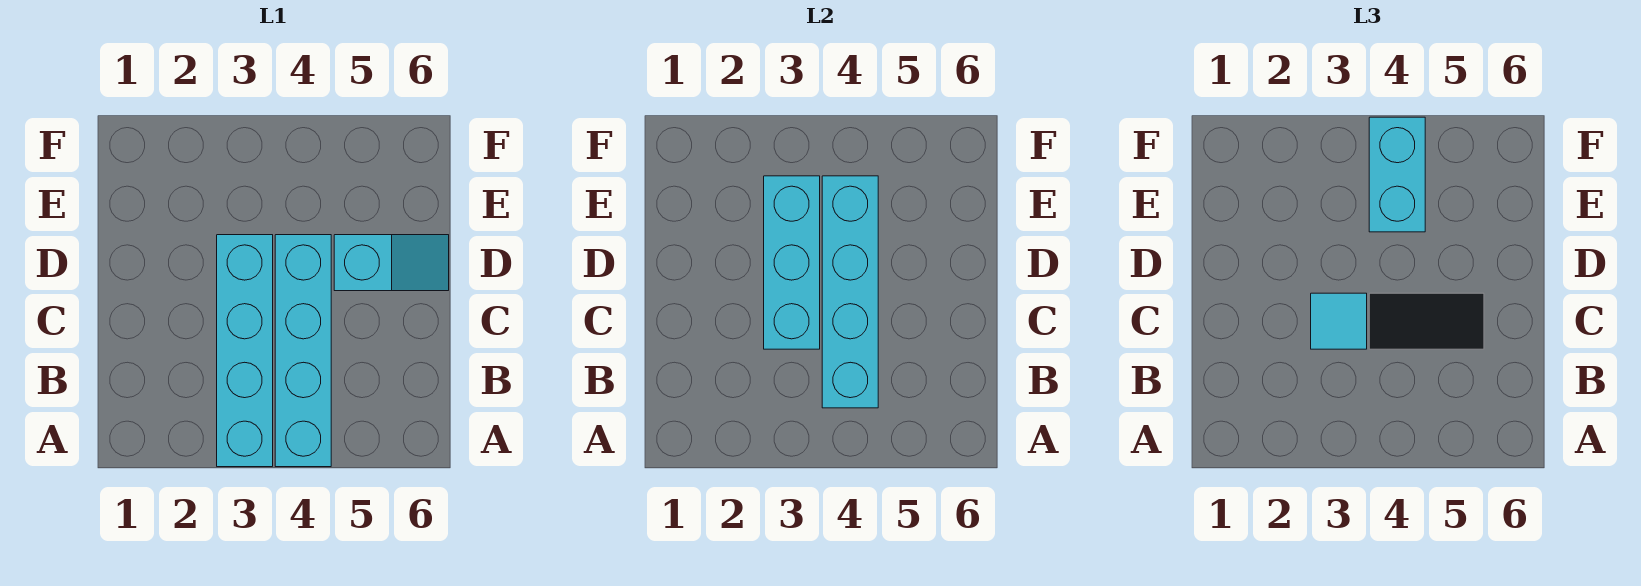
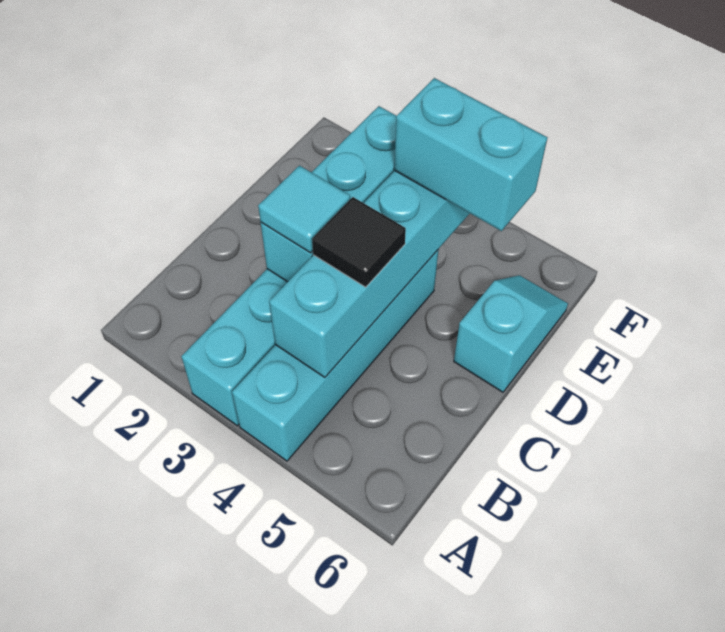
black 1x2 tile [1369,293,1484,349] -> black 1x1 tile [312,197,406,287]
cyan 1x2 slope [334,235,449,291] -> cyan 1x2 slope turned to [454,275,568,392]
cyan 1x2 brick [1369,117,1425,232] -> cyan 1x2 brick turned to [394,78,548,231]

